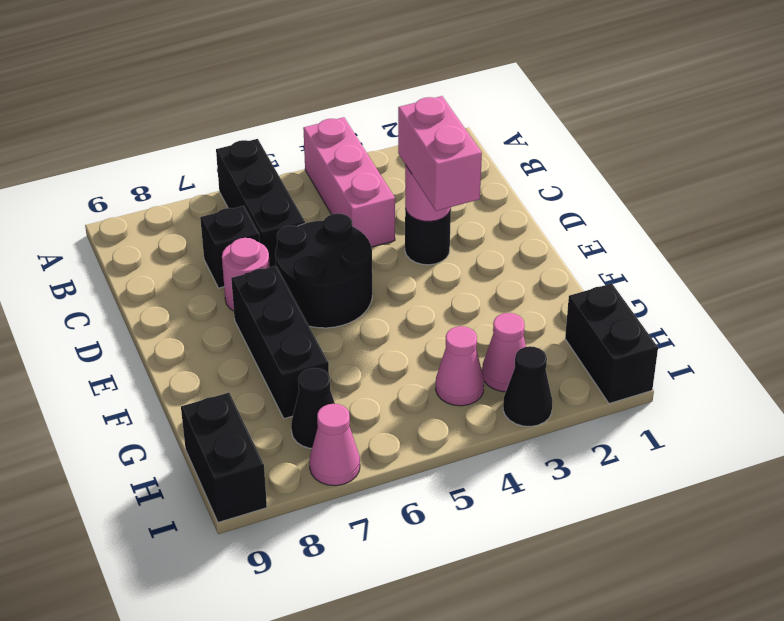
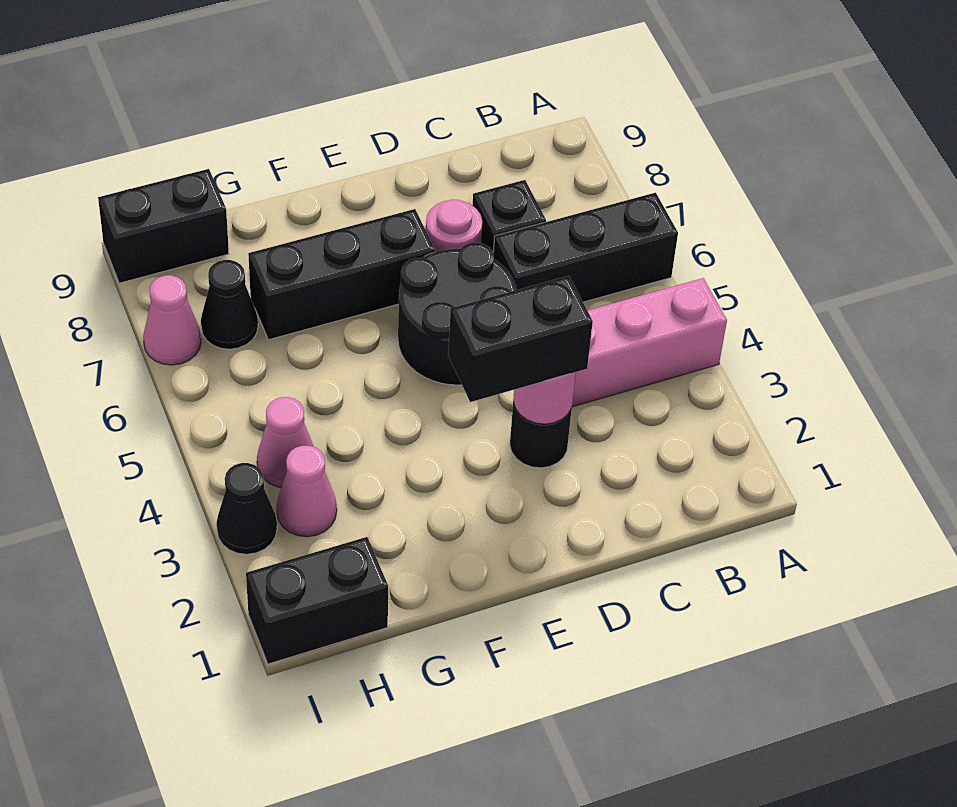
pink 1x2 brick [398,96,482,211] -> black 1x2 brick [448,276,593,402]

